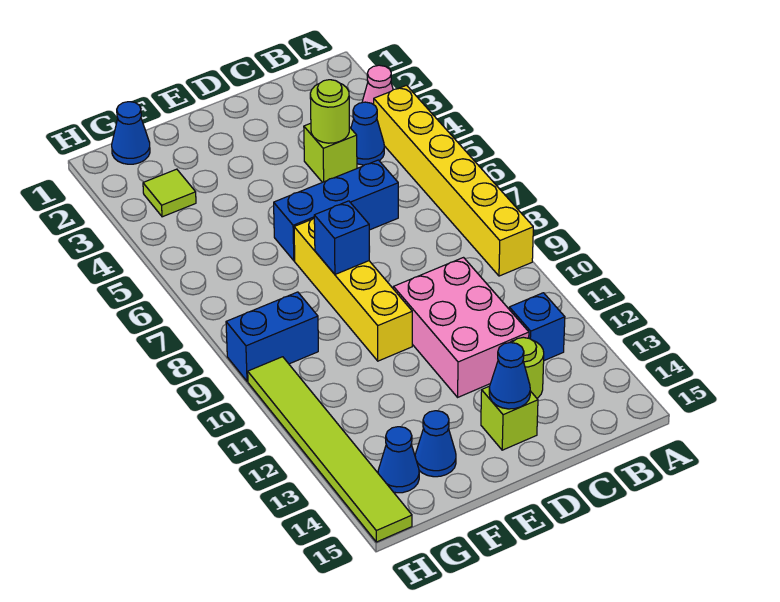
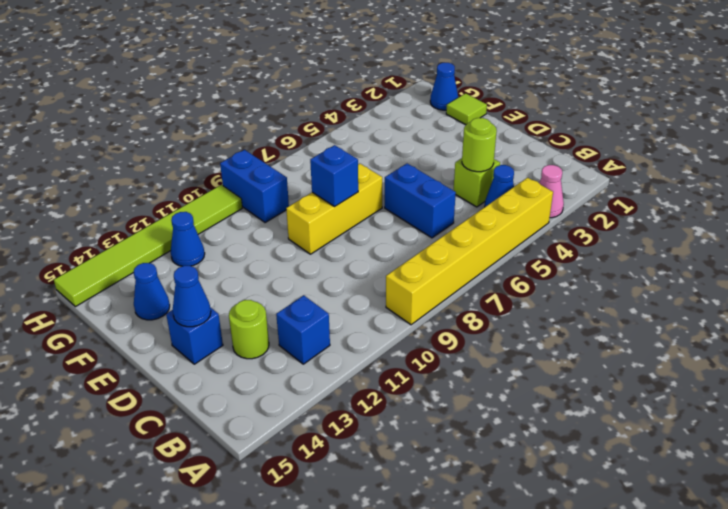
blue 1x3 brick [274,160,398,261] -> blue 1x2 brick [385,164,456,238]
pink 2x3 brick [393,258,529,397] -> none
lime 1x1 brick [481,387,538,450] -> blue 1x1 brick [166,307,223,364]
yellow 1x4 brick [294,218,412,361] -> yellow 1x3 brick [286,164,382,254]
lime 1x1 tile [143,169,196,217] -> lime 1x1 tile moved to [446,93,487,125]
blue 1x1 cone [378,427,419,493] -> blue 1x1 cone moved to [171,212,205,266]

